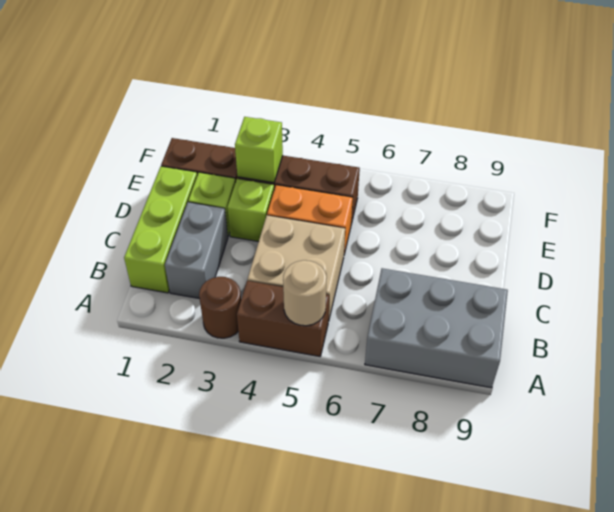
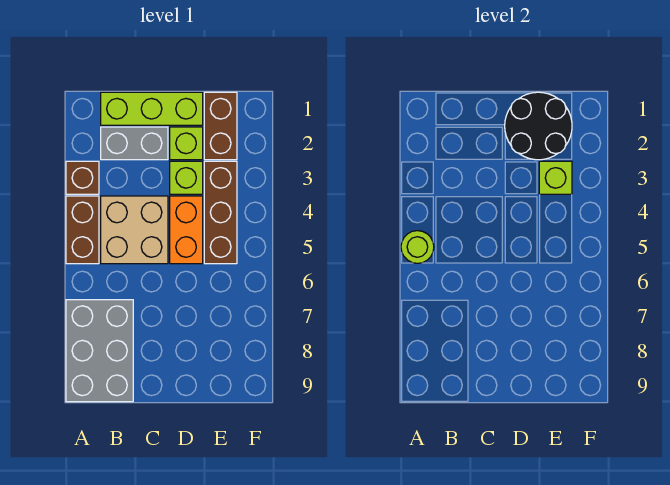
brown 1x1 round brick [199,277,241,338] -> brown 1x1 brick [66,161,99,194]
tan 1x1 round brick [283,260,327,326] -> lime 1x1 round brick [401,231,434,263]
none -> black 2x2 round brick [505,92,572,160]

